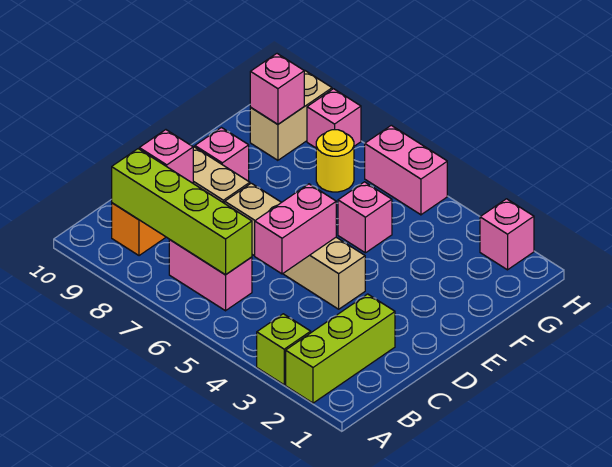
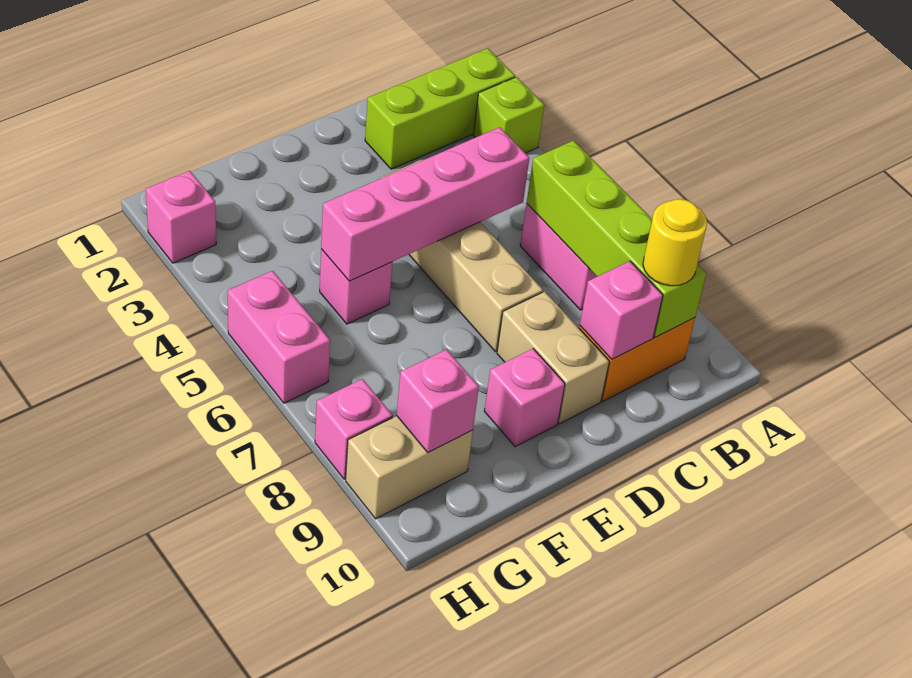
pink 1x2 brick [255,184,336,274] -> pink 1x4 brick [321,127,529,281]
yellow 1x1 round brick [316,130,354,192] -> yellow 1x1 round brick moved to [643,199,707,286]

